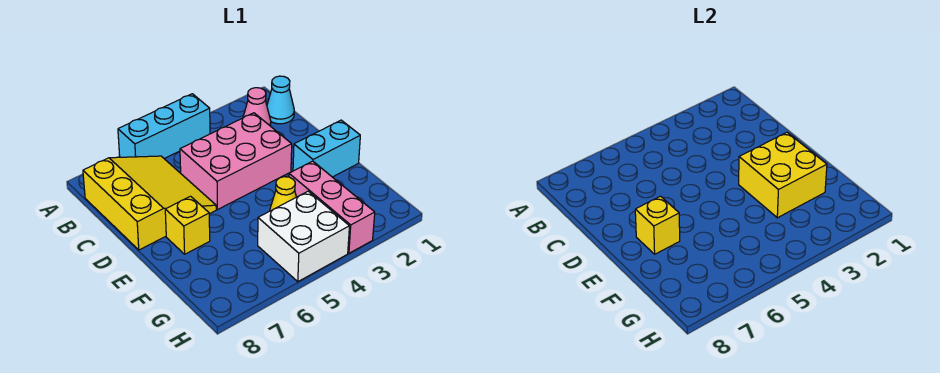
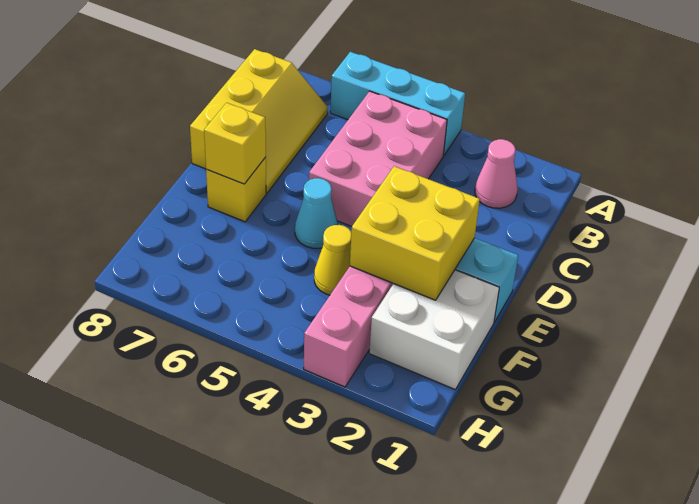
cyan 1x1 cone [267,76,294,124] -> cyan 1x1 cone moved to [295,178,338,248]
yellow 3x3 slope [83,156,216,250] -> yellow 2x3 slope [190,49,328,193]
pink 2x3 brick [180,113,292,210] -> pink 2x3 brick turned to [309,91,447,227]
white 2x2 brick [258,191,349,282] -> white 2x2 brick moved to [369,270,499,390]

